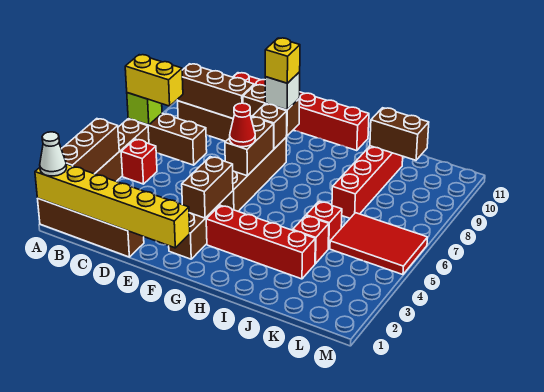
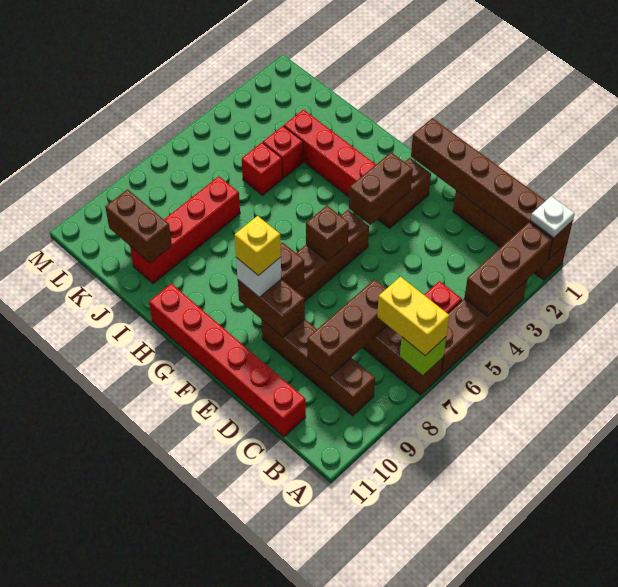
yellow 1x6 brick [35,164,190,248] -> brown 1x6 brick [411,118,573,259]
white 1x1 cone [40,132,67,176] -> white 1x1 plate [530,196,575,238]
brown 1x3 brick [177,64,254,118] -> brown 1x3 brick turned to [307,279,387,377]
brown 1x2 brick [225,117,274,176] -> brown 1x1 brick [306,206,349,261]
red 1x1 cone [230,103,255,147] -> none
red 2x3 tile [330,213,428,275] -> none

